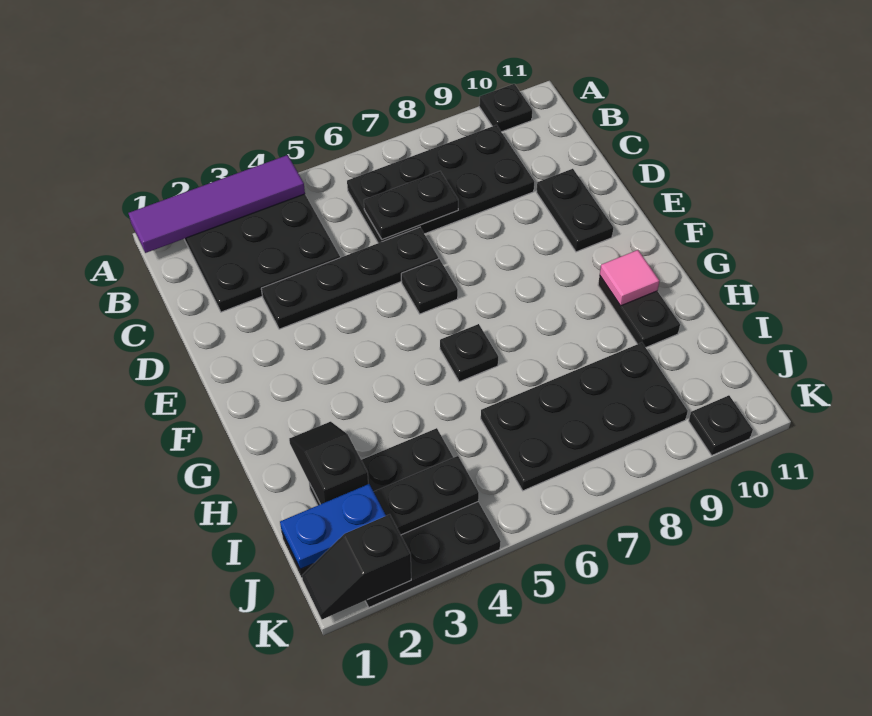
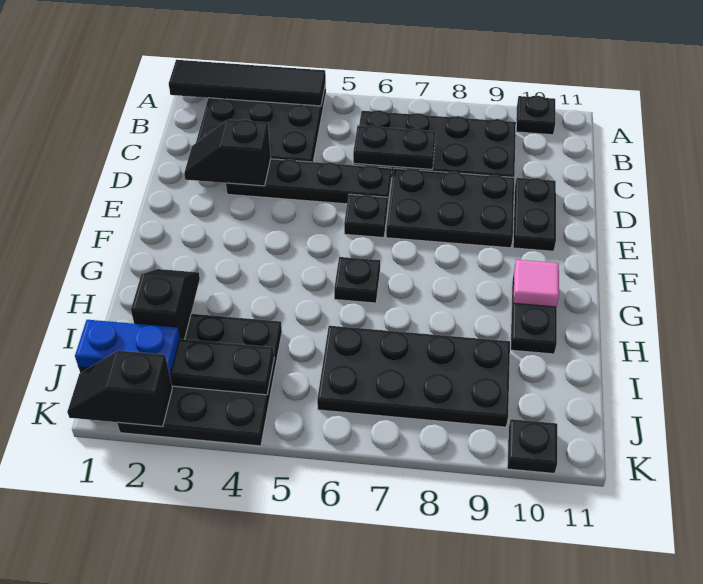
purple 1x4 tile [128,155,305,253] -> black 1x4 tile [169,60,326,106]
none -> black 1x2 slope [184,119,271,186]
none -> black 2x3 plate [386,168,514,248]

